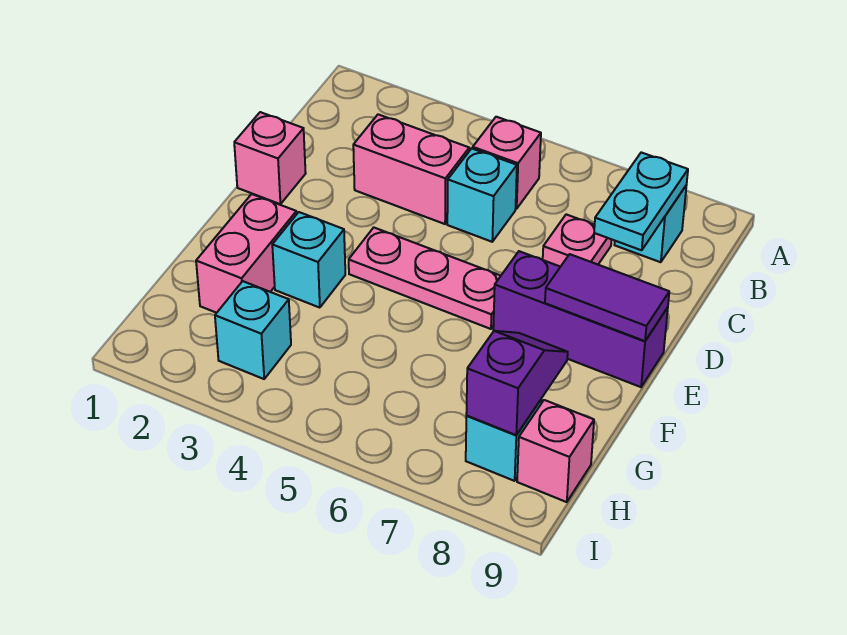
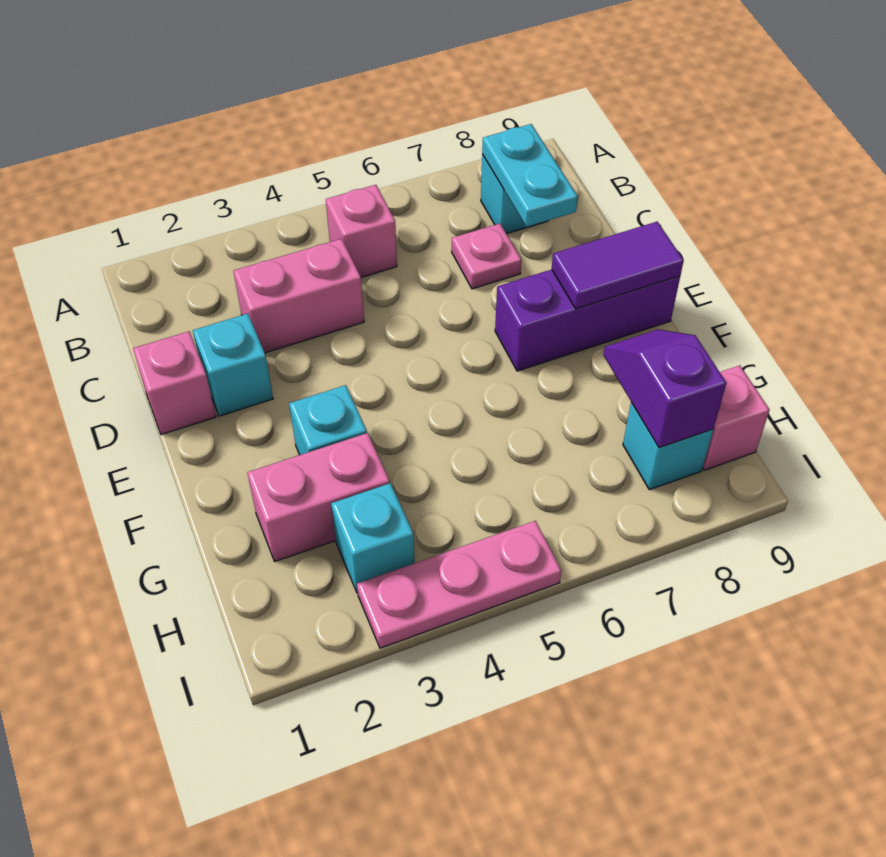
cyan 1x1 brick [447,149,517,242] -> cyan 1x1 brick moved to [193,314,273,416]
pink 1x3 plate [349,228,501,329] -> pink 1x3 plate moved to [357,521,561,648]
pink 1x2 brick [196,194,297,313] -> pink 1x2 brick turned to [247,433,390,561]

